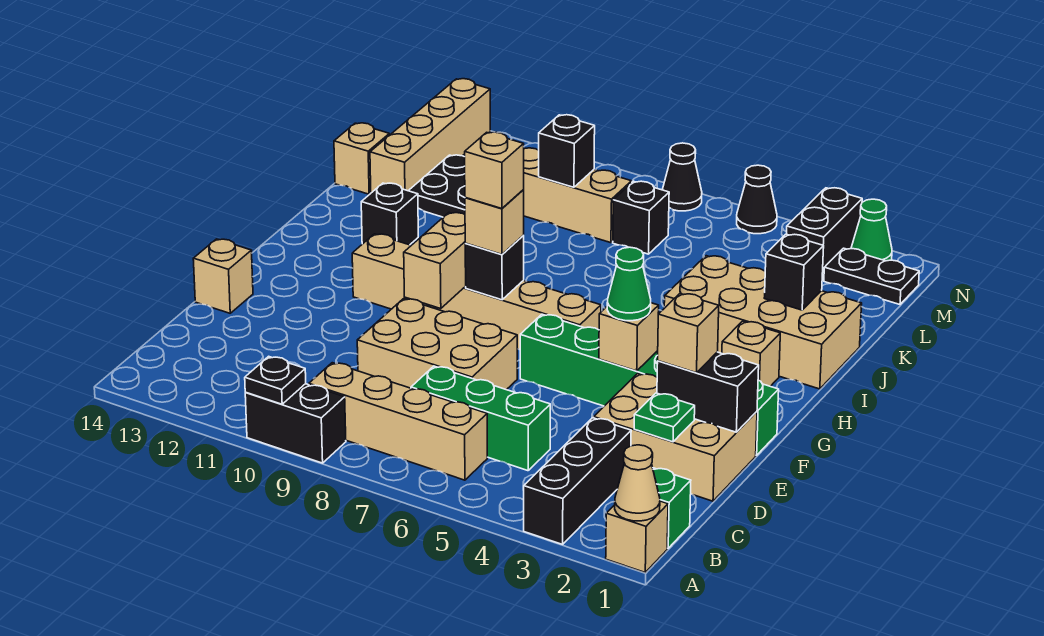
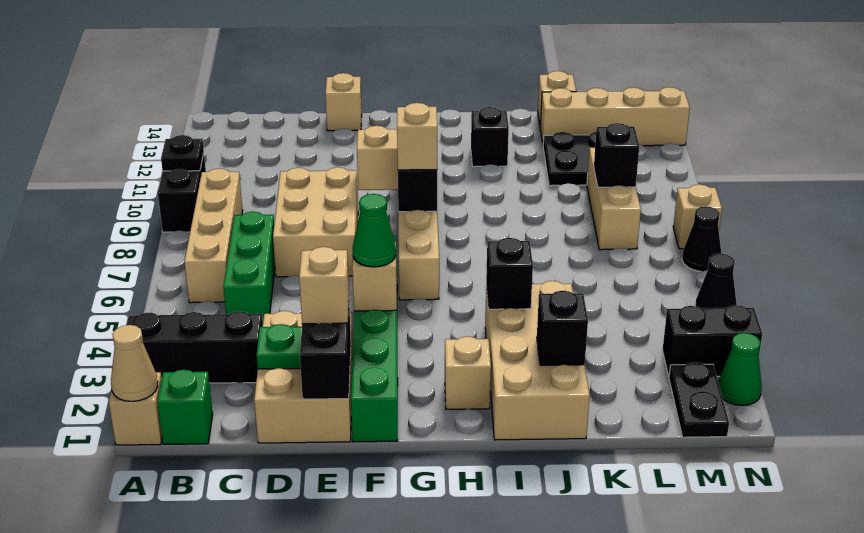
tan 1x1 brick [465,132,524,209] -> tan 1x1 brick moved to [673,184,722,249]
black 1x1 brick [613,181,669,254] -> black 1x1 brick moved to [486,238,533,309]

